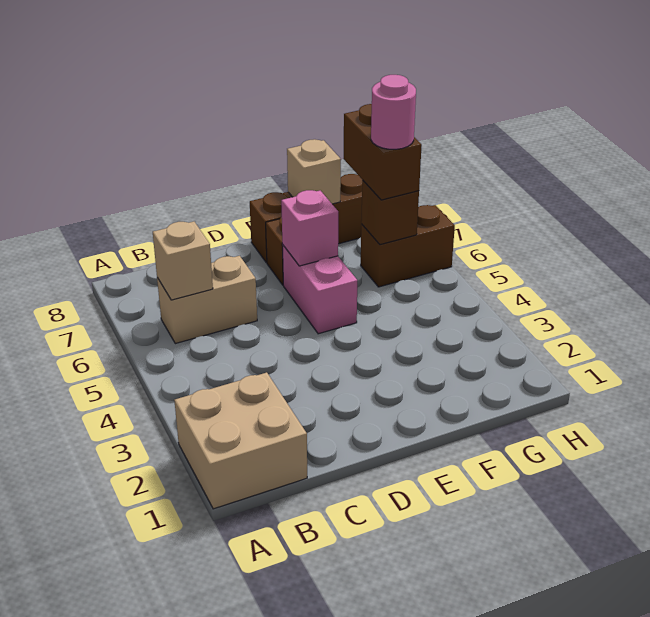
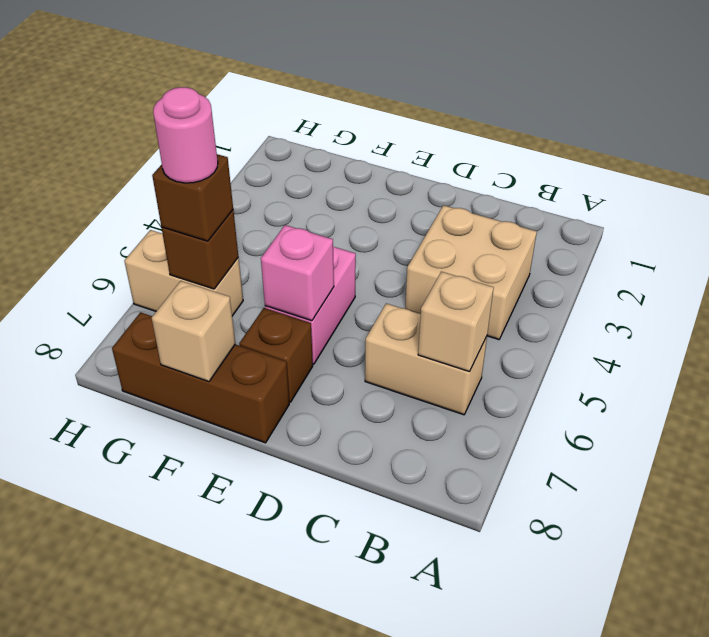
tan 2x2 brick [174,372,307,509] -> tan 2x2 brick moved to [405,205,537,340]
brown 1x2 brick [361,205,455,287] -> tan 1x2 brick [124,230,243,316]
brown 1x2 brick [344,104,422,200] -> brown 1x1 brick [152,154,233,241]

